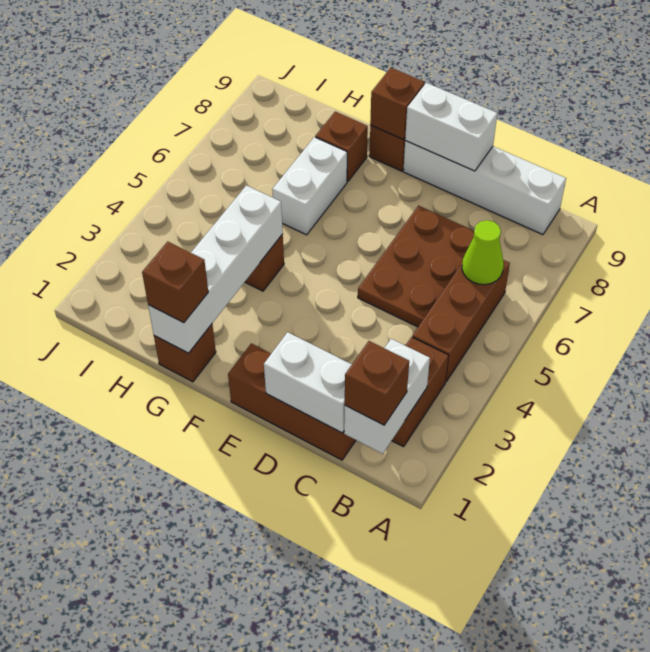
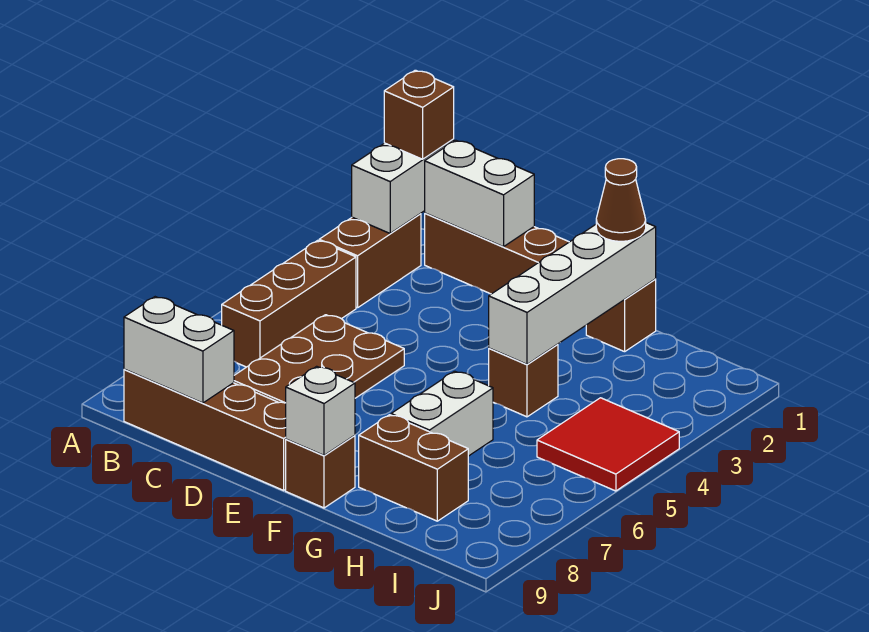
lime 1x1 cone [462,220,504,285] -> none
white 1x4 brick [403,141,566,235] -> brown 1x4 brick [124,369,286,490]
white 1x2 brick [405,83,497,171] -> white 1x2 brick moved to [124,297,234,403]
brown 1x1 brick [370,68,425,140] -> white 1x1 brick [286,366,355,455]
brown 1x1 brick [142,242,208,323] -> brown 1x1 cone [596,159,646,241]
brown 1x1 brick [315,112,368,181] -> brown 1x2 brick [359,415,468,521]
none -> red 2x2 tile [537,398,679,491]

